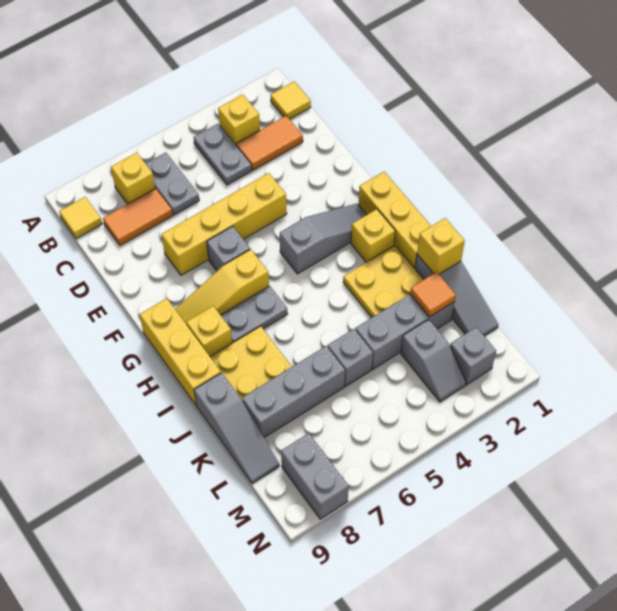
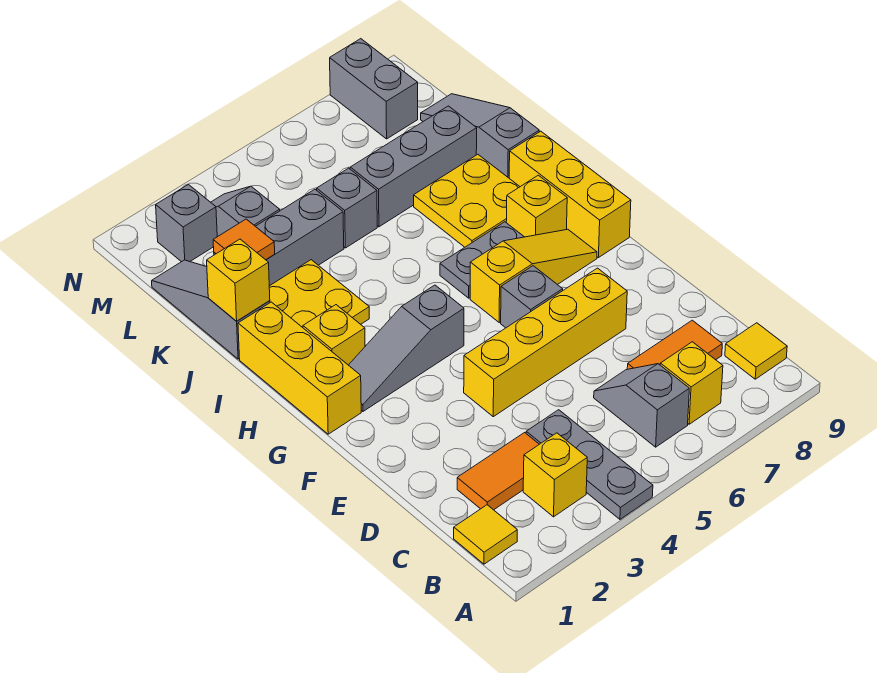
grey 1x2 plate [194,124,252,185] -> grey 1x3 plate [526,410,653,519]
grey 1x2 plate [145,152,199,215] -> grey 1x2 slope [594,364,689,447]

